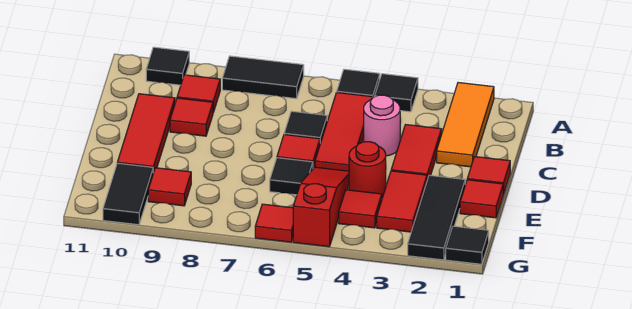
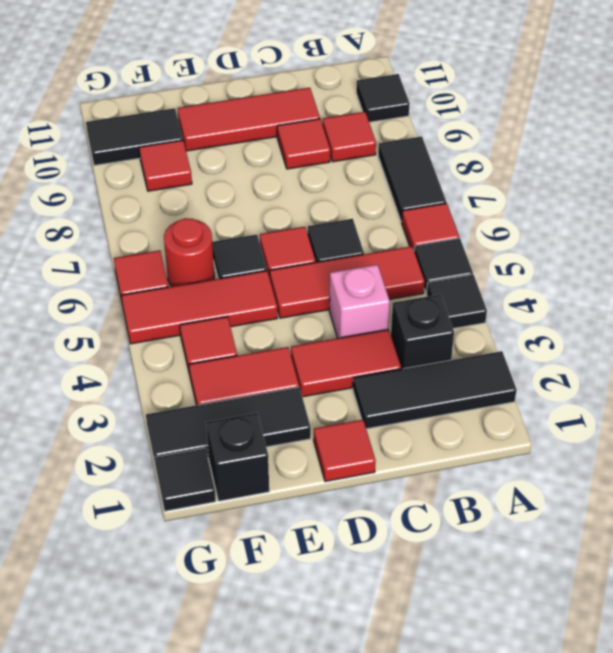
orange 1x3 tile [437,83,494,167] -> black 1x3 tile [353,351,516,429]
none -> black 1x1 brick [391,294,454,369]
pink 1x1 round brick [364,95,400,156] -> pink 1x1 brick [329,265,390,338]
red 1x1 tile [460,180,503,218] -> red 1x1 tile moved to [402,203,459,249]
red 1x1 round brick [349,142,386,198] -> red 1x1 round brick moved to [164,218,214,286]
red 1x3 slope [293,167,349,247] -> red 1x3 tile [121,271,277,344]
none -> black 1x1 brick [206,413,269,501]

